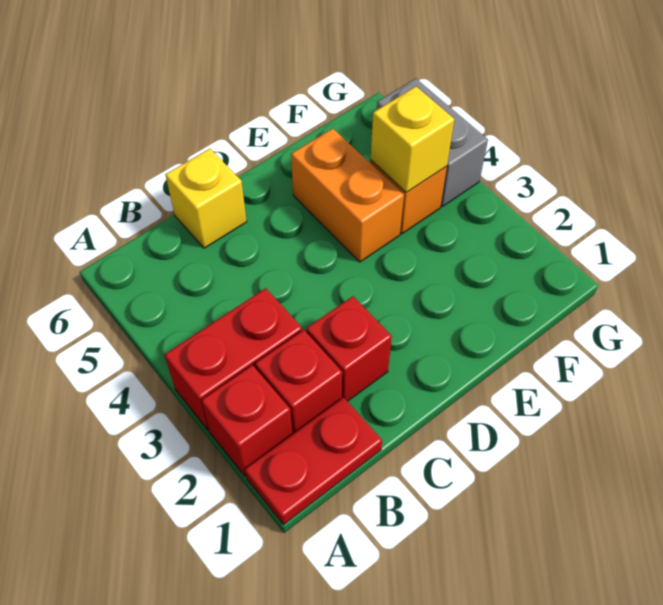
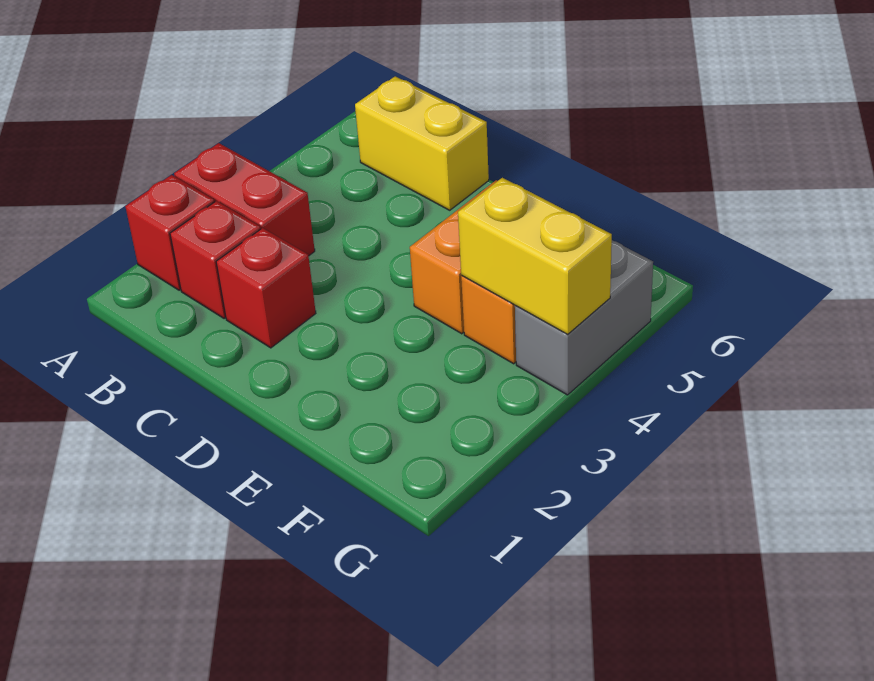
red 1x2 plate [245,397,382,525] -> none
yellow 1x1 brick [165,149,247,248] -> yellow 1x2 brick [355,76,489,210]
yellow 1x1 brick [371,87,454,192] -> yellow 1x2 brick [458,178,612,334]

